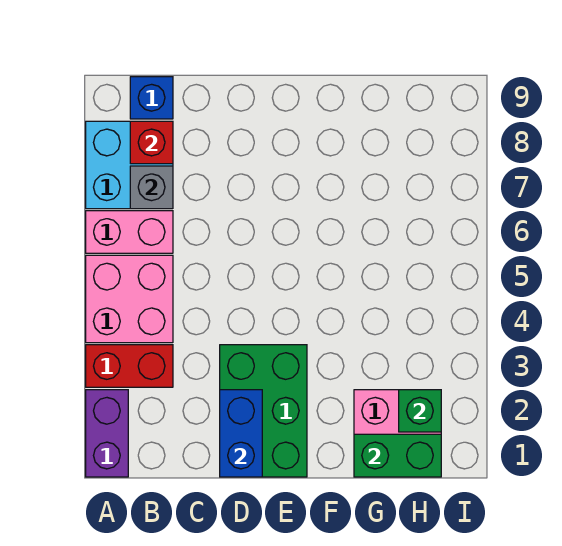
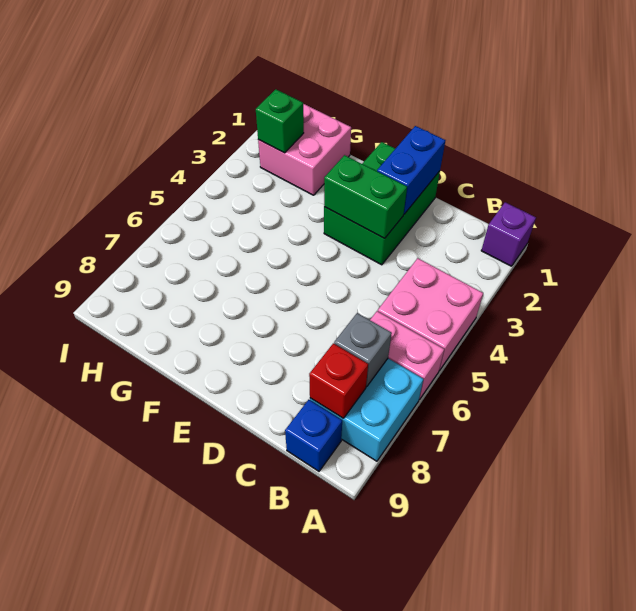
purple 1x2 brick [86,390,128,477] -> purple 1x1 brick [481,202,536,266]
red 1x2 brick [86,345,173,387] -> none
green 1x2 brick [354,434,441,477] -> green 1x2 brick moved to [324,155,407,238]

